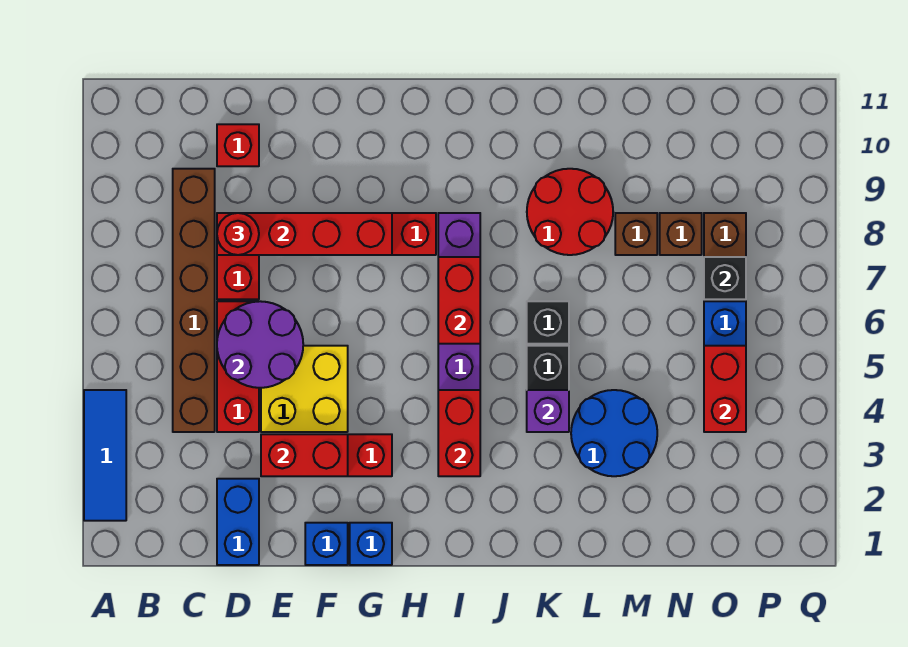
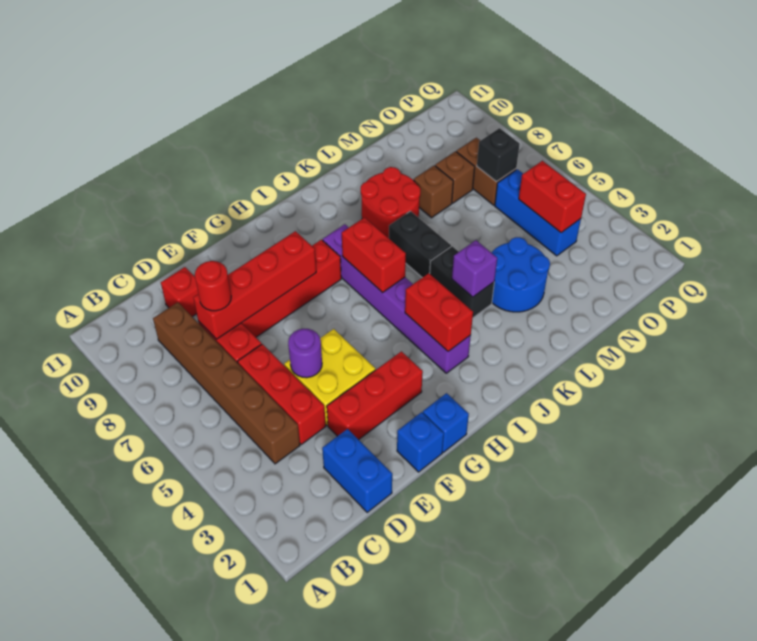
blue 1x3 tile [84,390,126,521] -> none
purple 2x2 round brick [217,301,303,388] -> purple 1x1 round brick [288,329,322,378]
red 1x2 brick [261,434,348,476] -> none
black 1x1 brick [527,301,569,344] -> black 1x2 brick [389,211,451,278]

